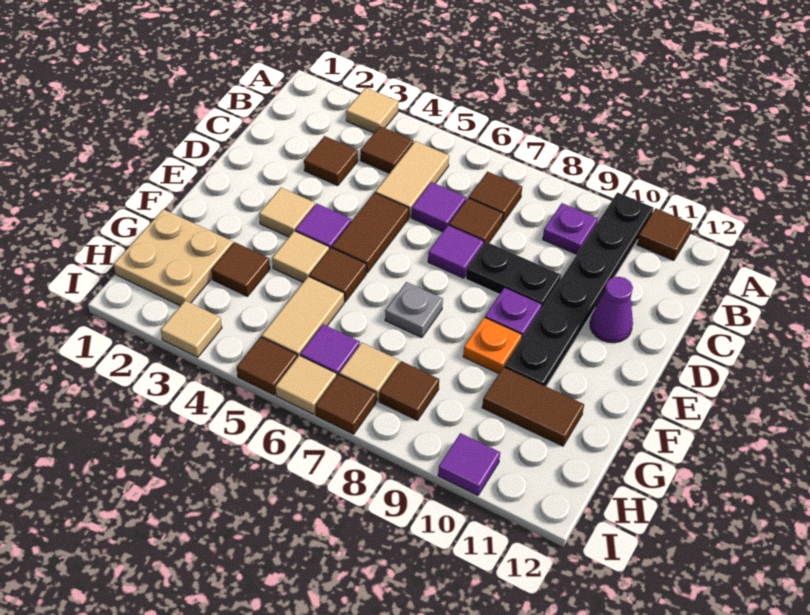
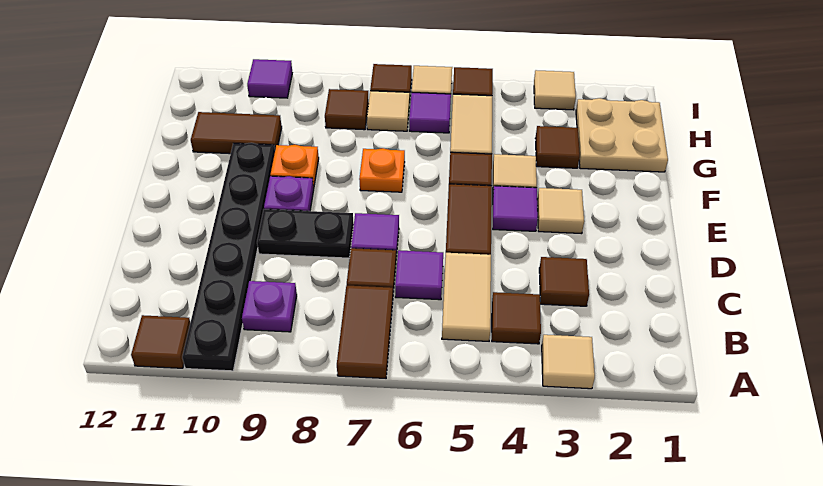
brown 1x1 tile [469,172,522,222] -> brown 1x2 tile [337,285,393,378]
purple 1x1 cone [590,277,633,343] -> none
grey 1x1 plate [385,282,443,338] -> orange 1x1 plate [359,148,405,192]

